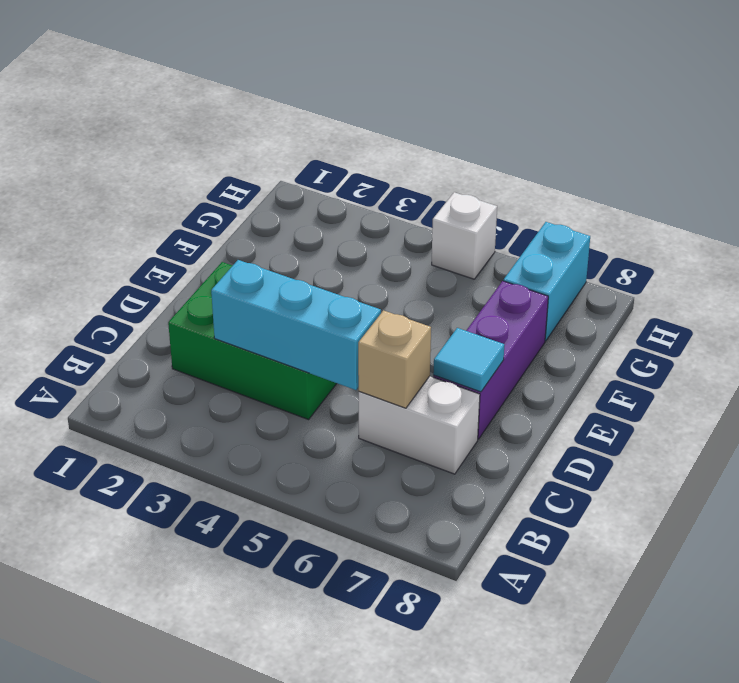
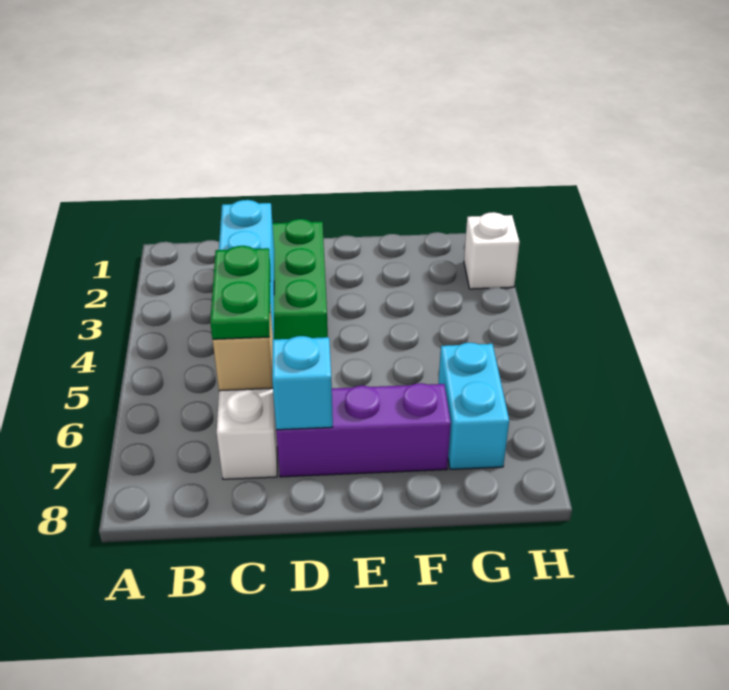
none -> green 1x2 plate [210,246,270,339]
cyan 1x1 tile [433,328,504,392] -> cyan 1x1 brick [272,336,333,430]
cyan 1x2 brick [504,222,590,341] -> cyan 1x2 brick turned to [439,343,509,469]
white 1x1 brick [432,192,497,279] -> white 1x1 brick moved to [464,212,520,289]

